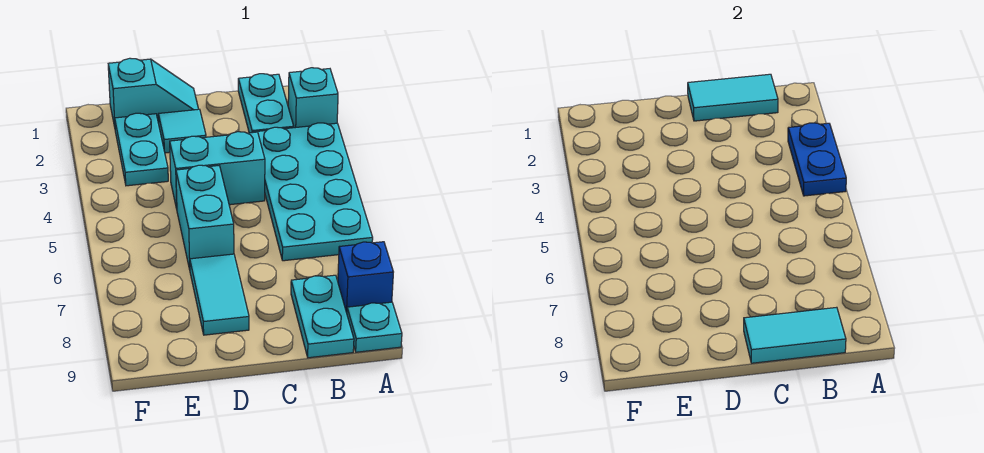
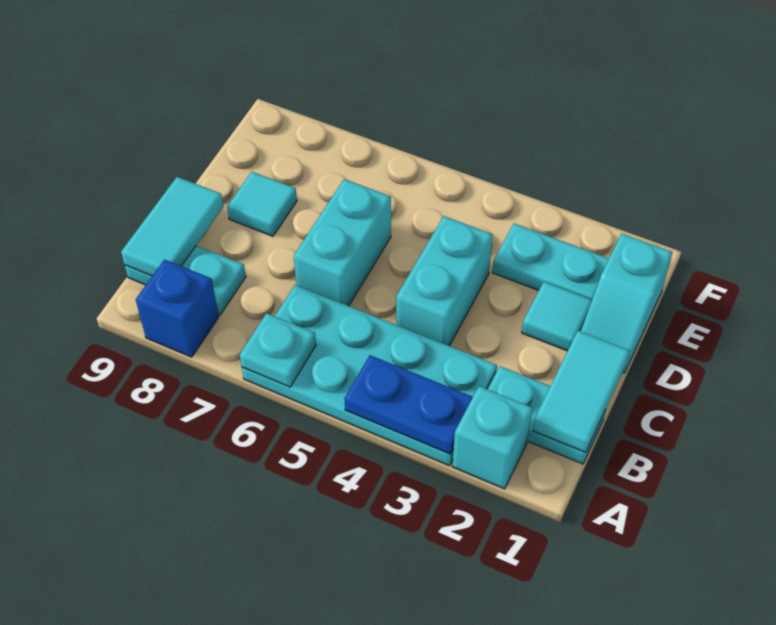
cyan 1x1 plate [347,302,402,352] -> cyan 1x1 plate moved to [240,313,316,387]
cyan 1x2 brick [176,165,234,269] -> cyan 1x2 brick turned to [294,179,391,306]
cyan 1x2 tile [190,254,249,335] -> cyan 1x1 tile [227,172,297,236]

